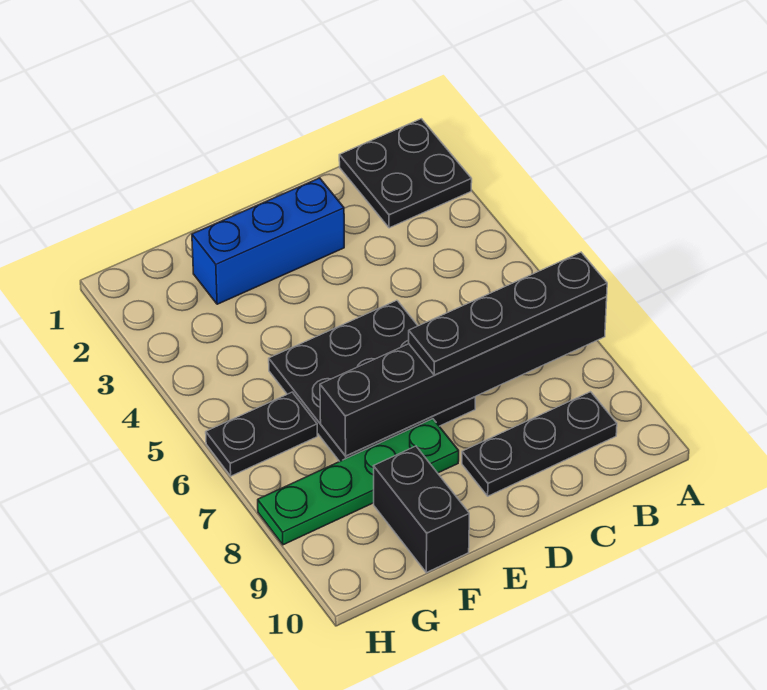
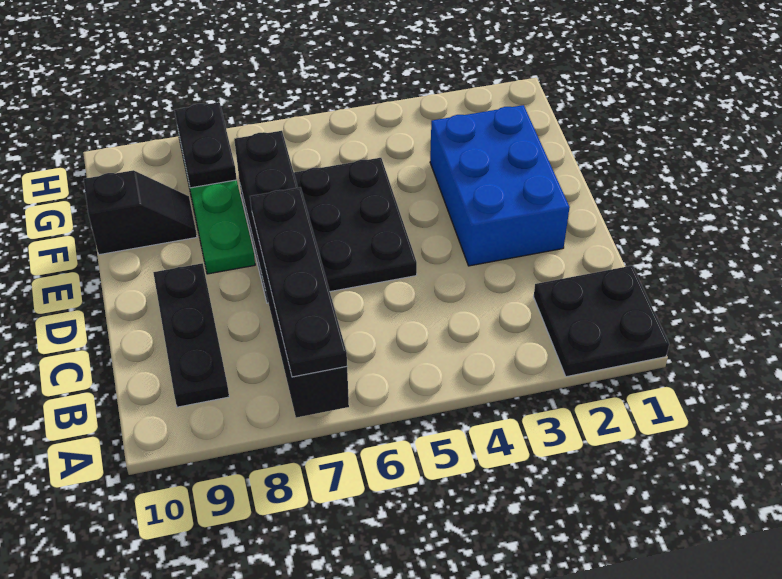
blue 1x3 brick [192,178,344,304] -> blue 2x3 brick [430,105,570,266]
black 1x2 brick [374,446,469,573] -> black 1x2 slope [84,170,197,255]
black 1x2 plate [206,392,317,476] -> black 1x2 plate moved to [175,102,237,188]

